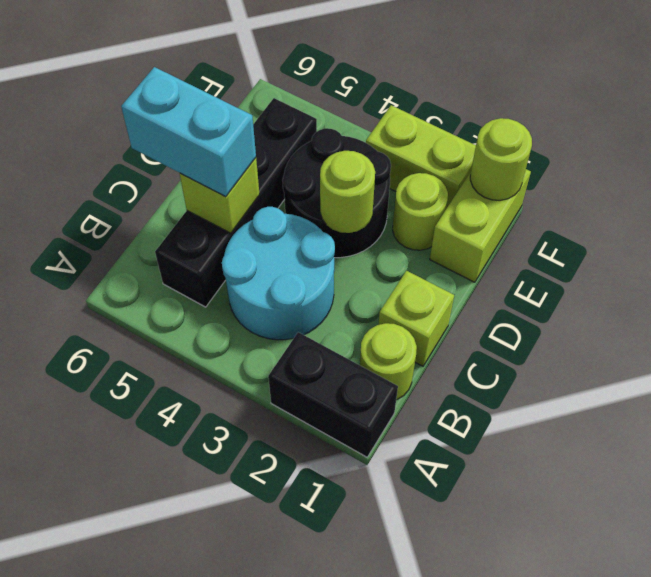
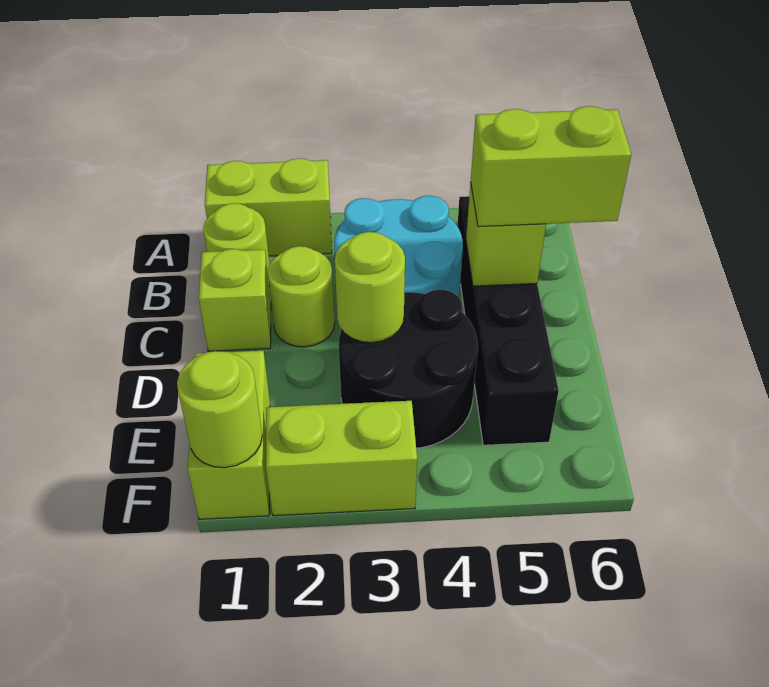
black 1x2 brick [268,332,398,457] -> lime 1x2 brick [205,158,332,256]
cyan 1x2 brick [121,67,256,197] -> lime 1x2 brick [471,106,631,227]
lime 1x1 round brick [393,173,448,250] -> lime 1x1 round brick moved to [268,246,335,347]

